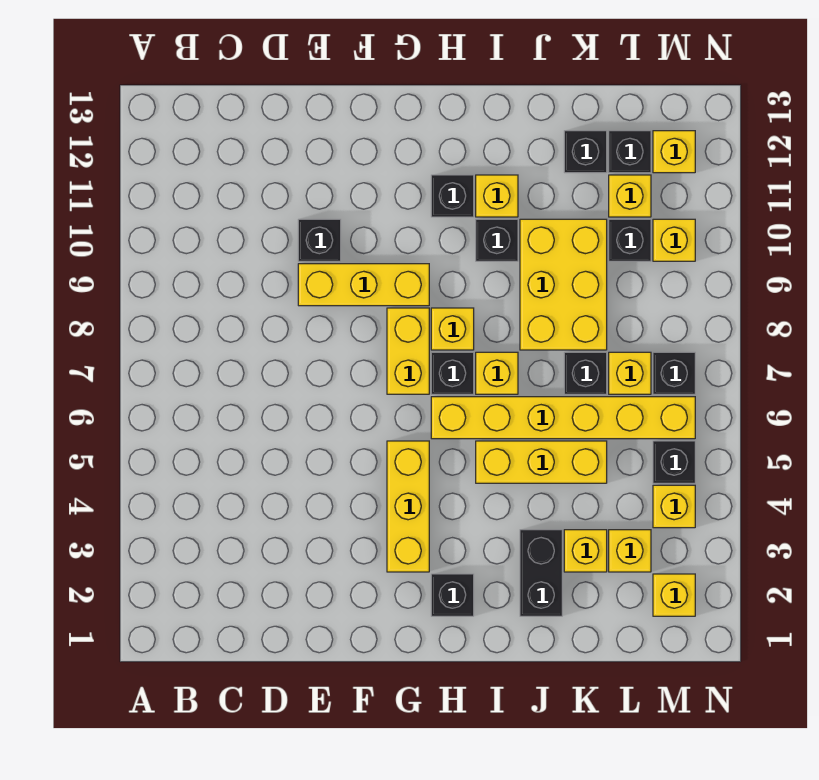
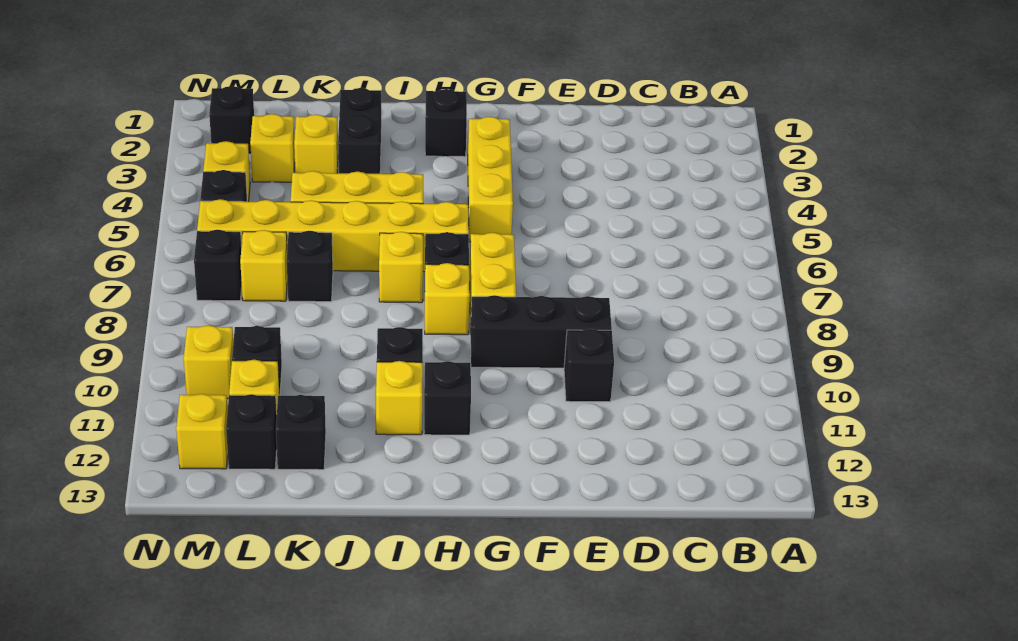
yellow 1x3 brick [298,264,429,306] -> black 1x3 brick [471,295,612,368]
yellow 2x3 brick [520,219,607,350] -> none
yellow 1x1 brick [653,574,695,616] -> black 1x1 brick [209,86,254,154]

